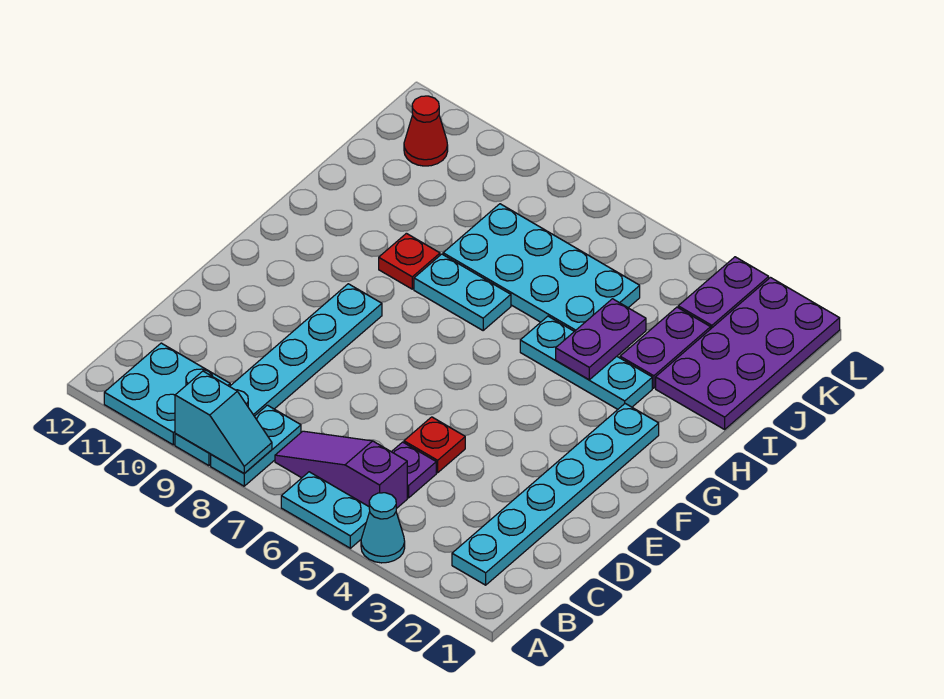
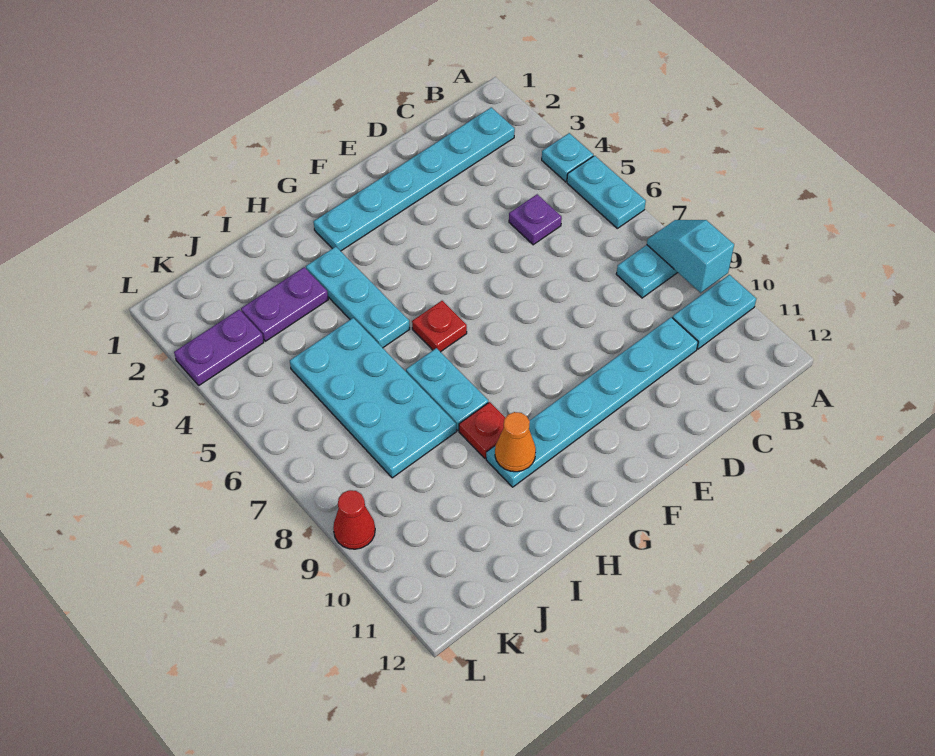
cyan 1x1 cone [361,493,405,563] -> cyan 1x1 plate [542,133,593,182]
cyan 1x6 plate [175,284,382,466] -> cyan 1x6 plate moved to [486,317,698,487]
cyan 2x2 plate [104,343,230,445] -> cyan 1x2 plate [672,275,756,349]
purple 1x3 slope [275,431,407,509] -> none
red 1x1 plate [404,417,465,473] -> red 1x1 plate moved to [412,301,467,352]
purple 1x2 plate [556,299,646,380] -> none
none -> orange 1x1 cone [495,412,536,472]
purple 2x4 plate [656,278,840,429] -> none
red 1x1 cone [404,96,448,166] -> red 1x1 cone moved to [333,490,375,549]

